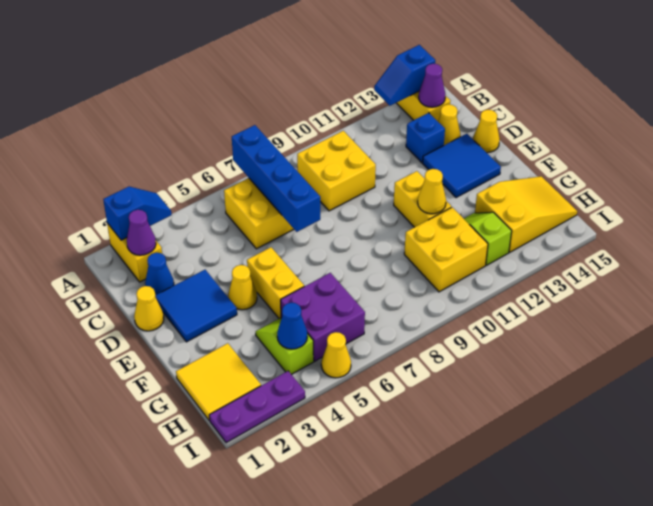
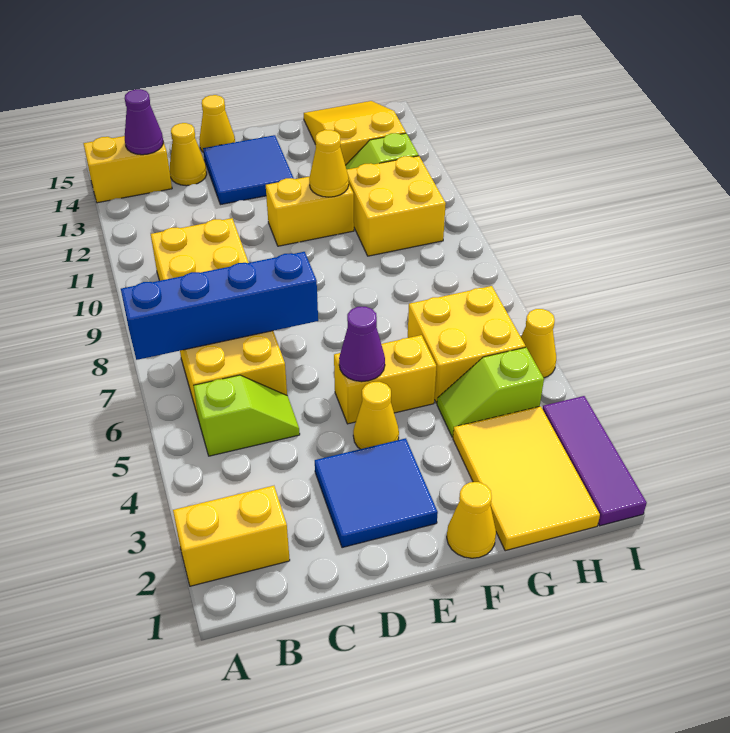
blue 1x2 slope [103,187,172,240] -> none
blue 1x2 slope [374,45,435,106] -> none
purple 1x1 cone [127,210,156,255] -> purple 1x1 cone moved to [339,307,385,382]
none -> lime 1x2 slope [194,375,300,456]
blue 1x1 cone [145,253,174,295] -> none
blue 1x1 brick [406,113,445,163] -> none
yellow 1x1 cone [134,286,164,331] -> yellow 1x1 cone moved to [447,482,496,558]
yellow 2x2 tile [176,343,261,420] -> yellow 2x3 tile [453,406,600,551]
purple 2x2 brick [281,273,365,361] -> yellow 2x2 brick [408,286,525,403]
blue 1x1 cone [277,303,307,349] -> none
purple 1x3 plate [209,371,305,443] -> purple 1x3 tile [543,396,647,526]

